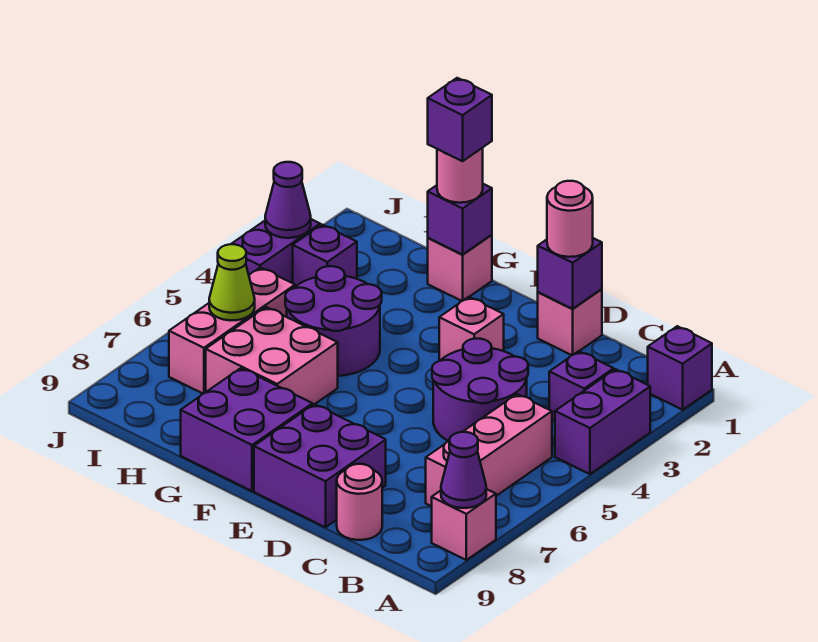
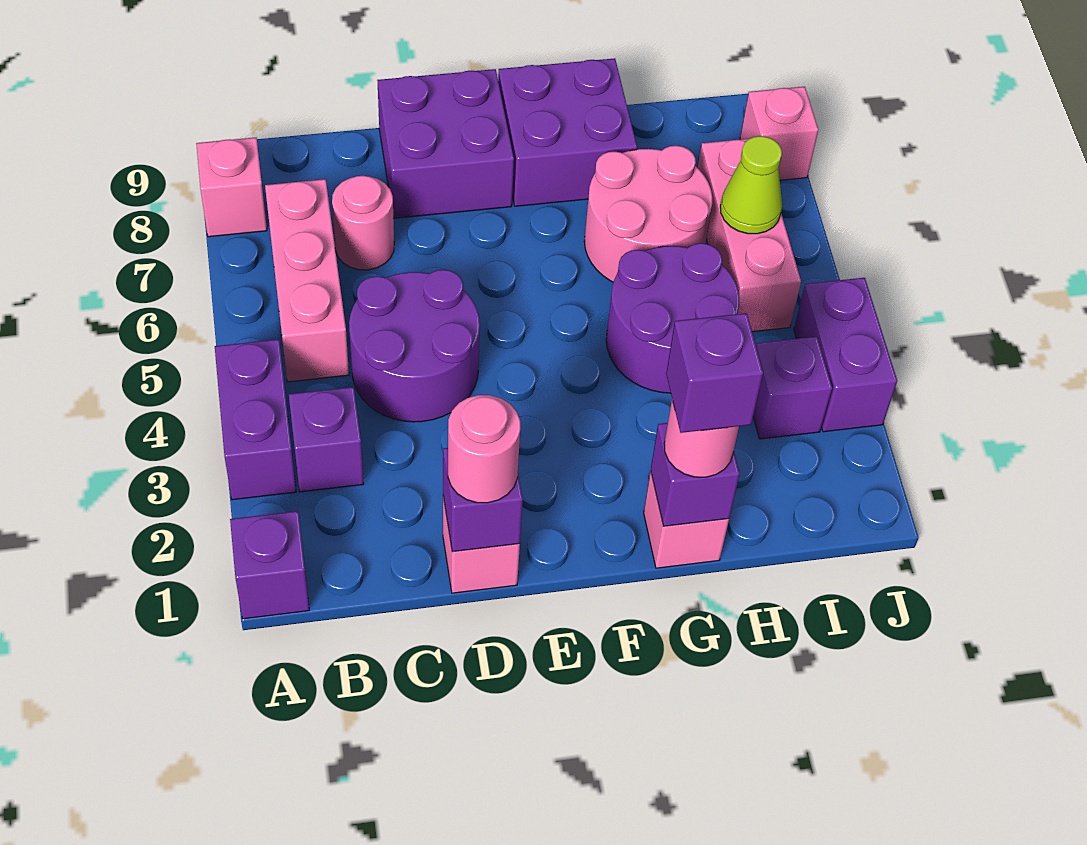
purple 1x1 cone [441,432,486,508] -> none
pink 1x1 round brick [337,464,382,540] -> pink 1x1 round brick moved to [332,176,394,270]
pink 1x1 brick [439,297,504,361] -> pink 1x1 brick moved to [740,87,818,180]
pink 2x2 brick [206,307,338,405] -> pink 2x2 round brick [584,146,712,282]
purple 1x1 cone [265,162,311,238] -> none

